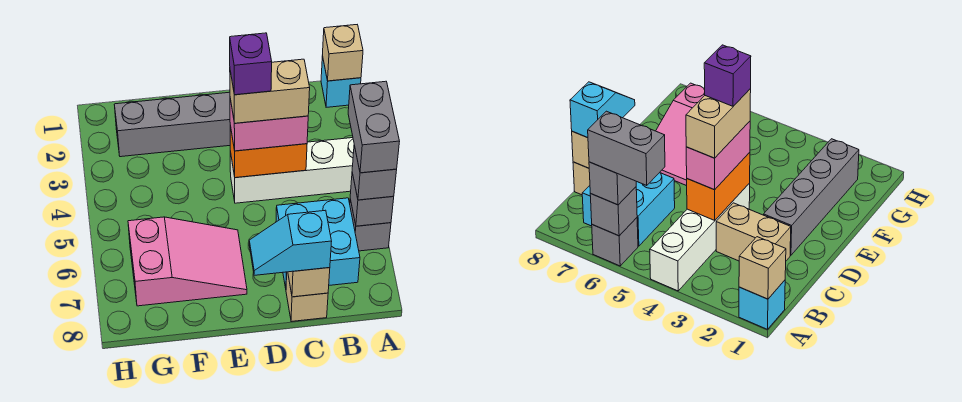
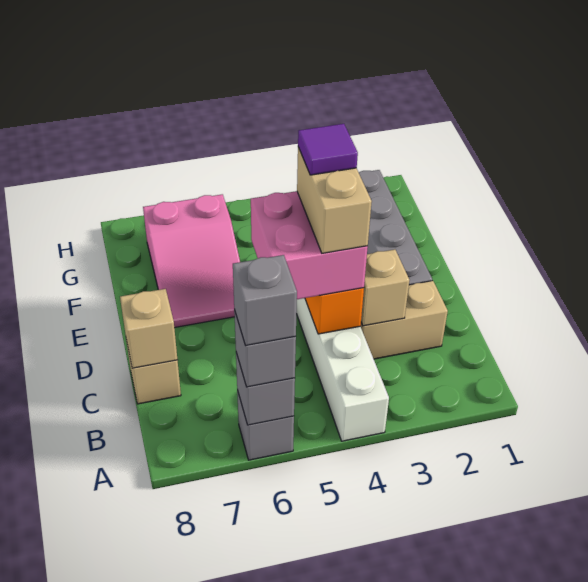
cyan 1x1 brick [321,56,361,107] -> none
tan 1x1 brick [323,25,363,81] -> tan 1x1 brick moved to [361,250,409,326]
grey 1x2 brick [348,81,400,173] -> grey 1x1 brick [233,255,297,346]
cyan 2x2 brick [276,198,360,288] -> none
pink 1x2 brick [230,99,308,151] -> pink 2x2 brick [251,191,368,299]
cyan 1x2 slope [249,210,332,275] -> none
purple 1x1 brick [230,33,272,95] -> purple 1x1 tile [298,124,358,175]

